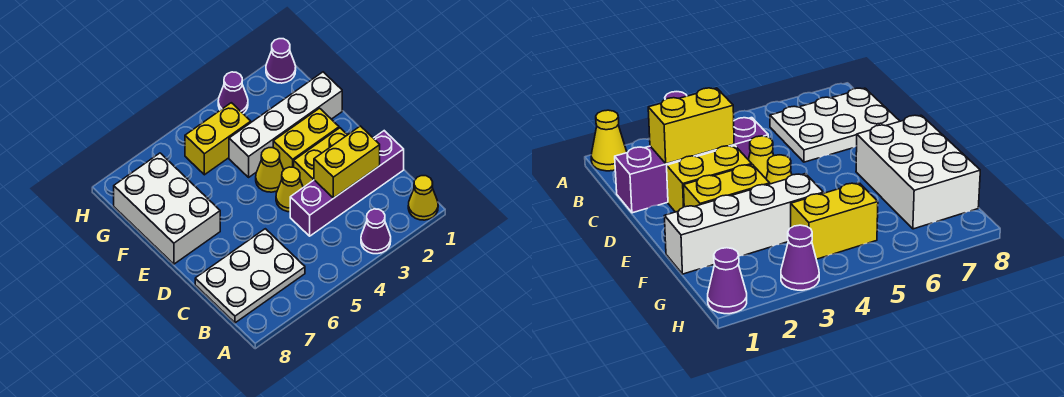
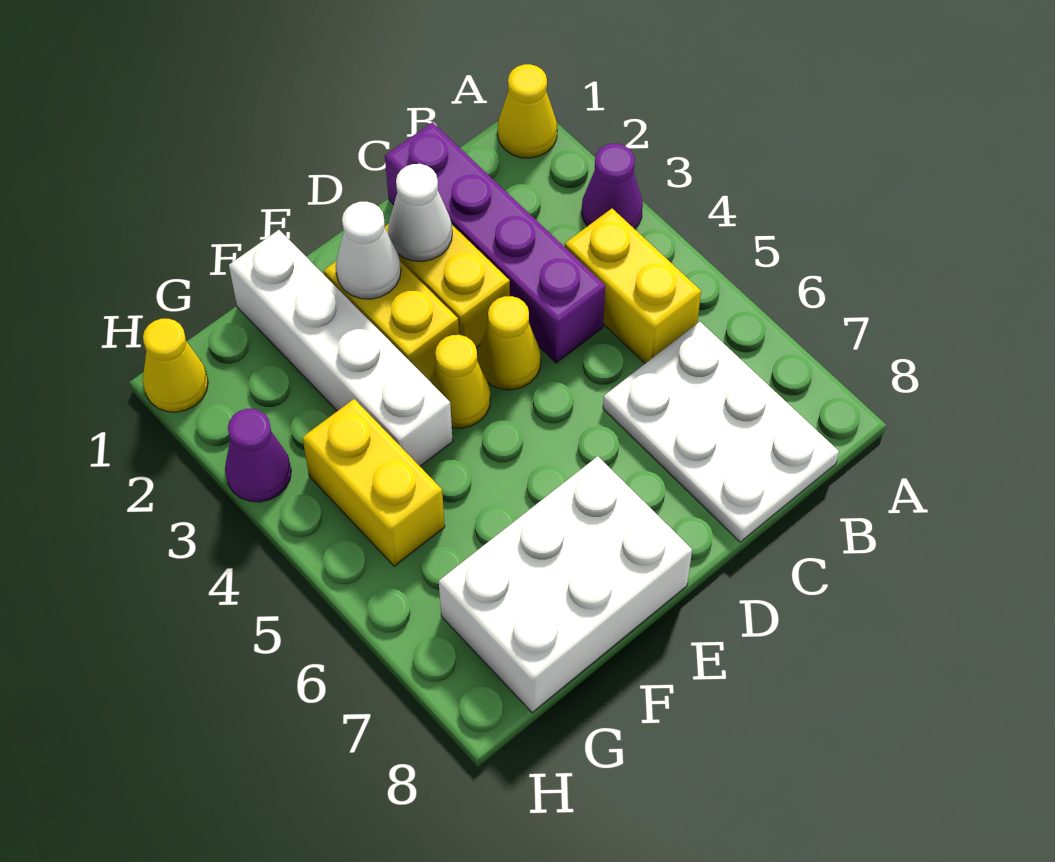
yellow 1x2 brick [314,126,380,198] -> yellow 1x2 brick moved to [565,209,701,363]
none -> white 1x1 cone [388,164,452,261]
none -> white 1x1 cone [336,202,401,299]
purple 1x1 cone [266,39,296,83] -> yellow 1x1 cone [143,319,208,412]

